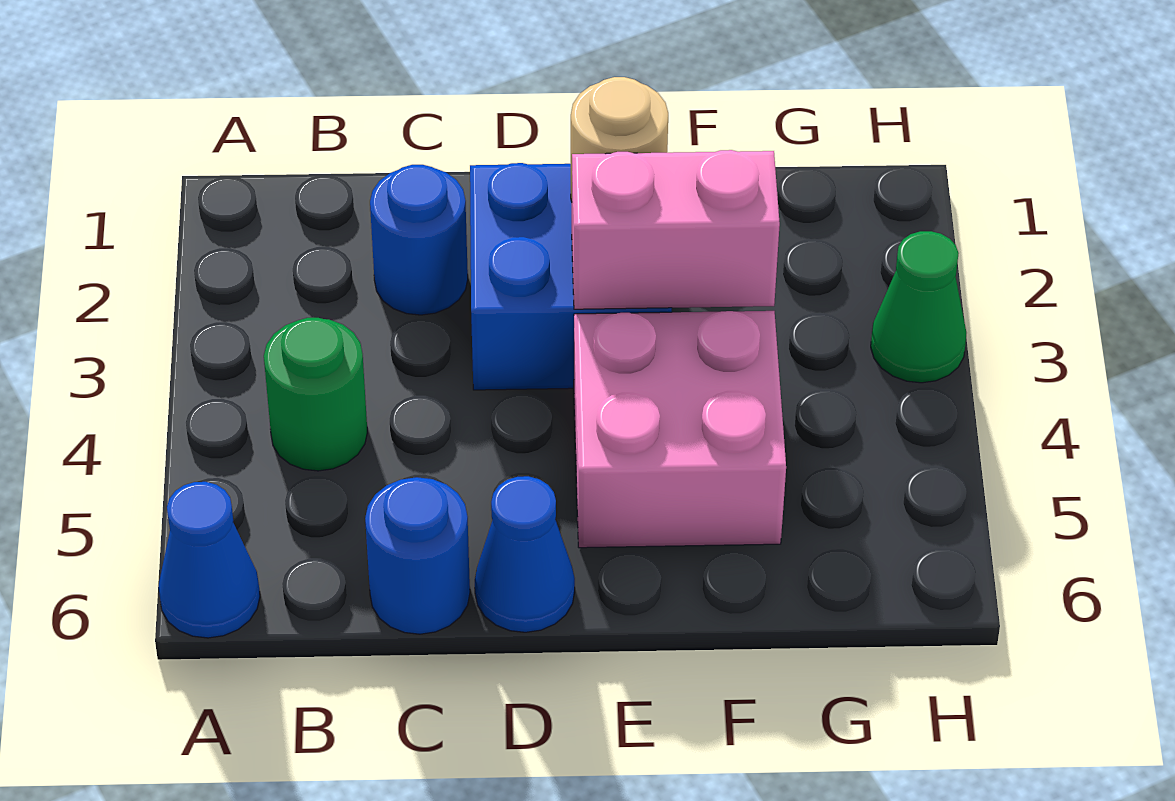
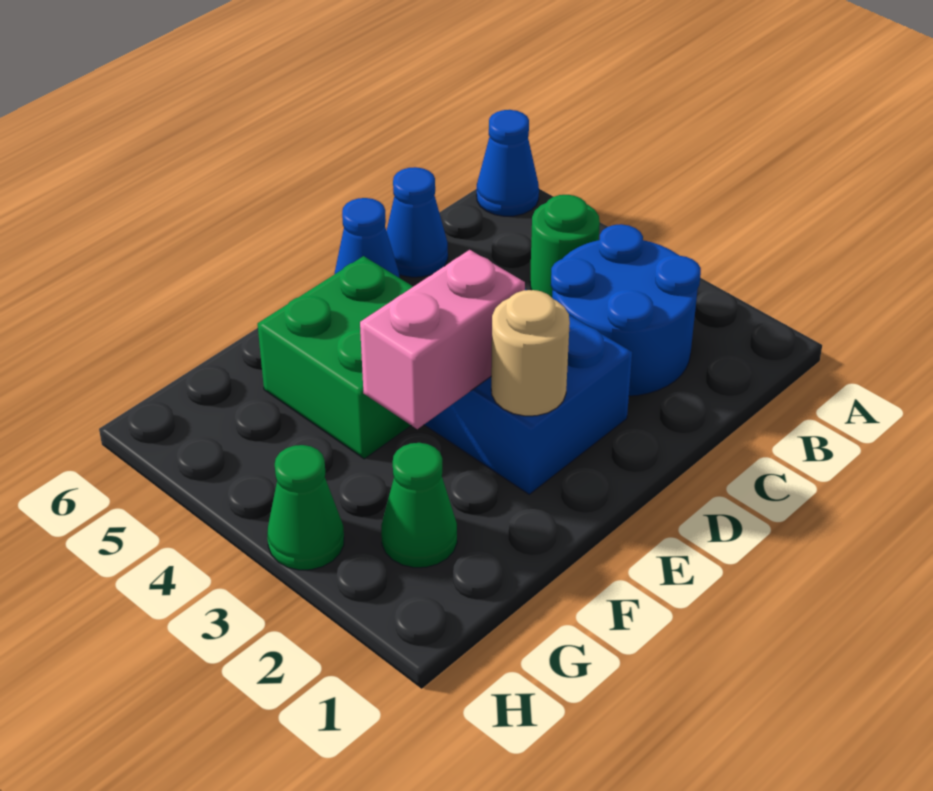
blue 1x1 round brick [370,165,468,315] -> blue 2x2 round brick [551,224,701,396]
blue 1x1 round brick [365,477,470,634] -> blue 1x1 cone [386,167,448,277]
pink 2x2 brick [574,311,786,548] -> green 2x2 brick [258,256,413,459]
none -> green 1x1 cone [381,443,457,568]

